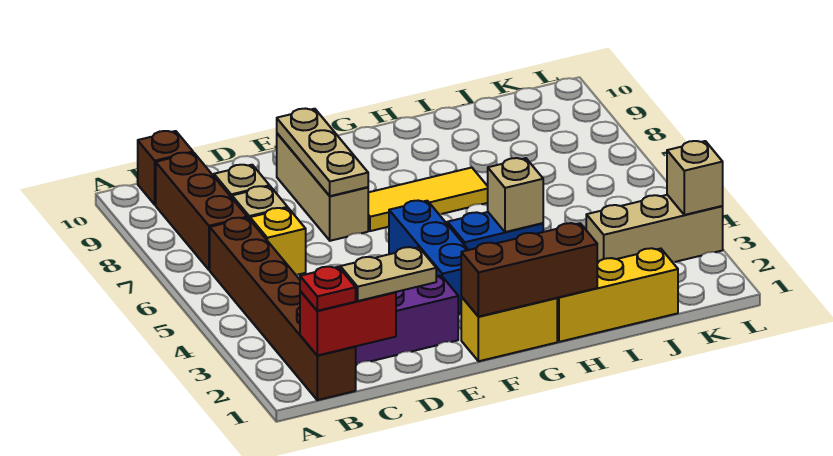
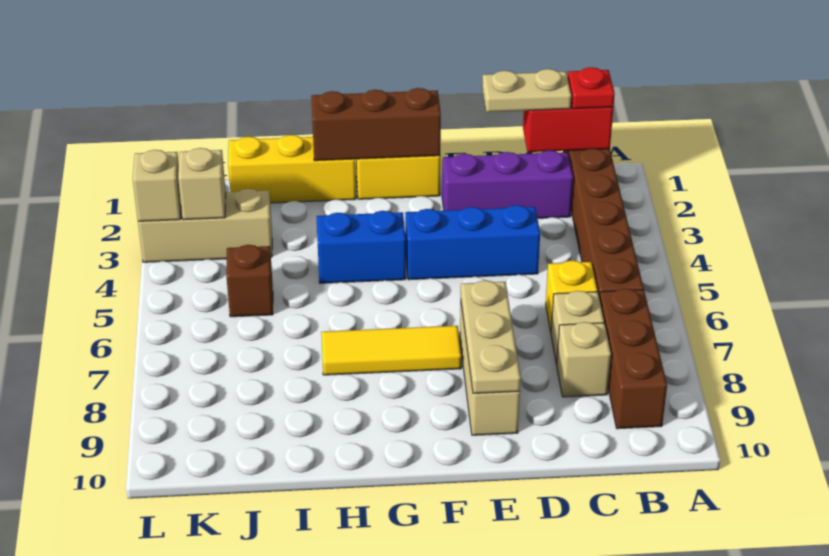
brown 1x1 brick [138,131,193,205] -> brown 1x1 brick moved to [226,245,273,317]
blue 1x3 brick [389,201,468,314] -> blue 1x3 brick turned to [405,205,540,280]
tan 1x1 brick [488,158,543,232] -> tan 1x1 brick moved to [178,148,226,220]

